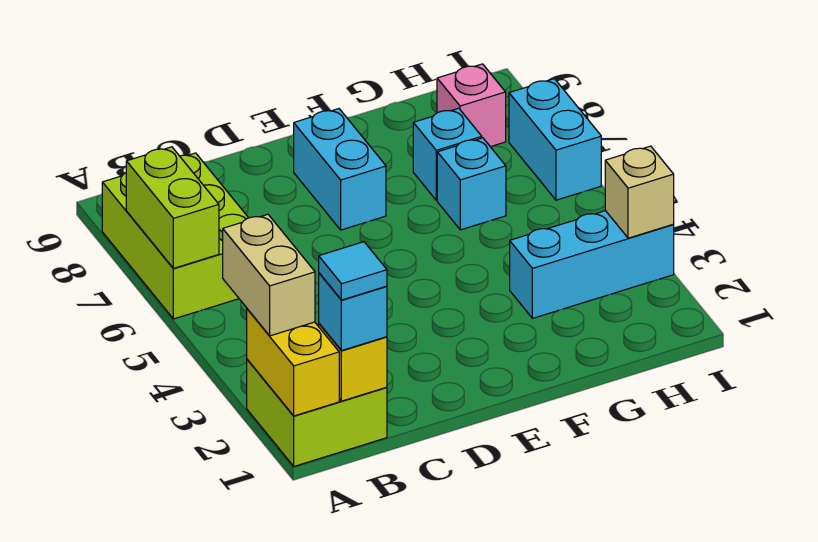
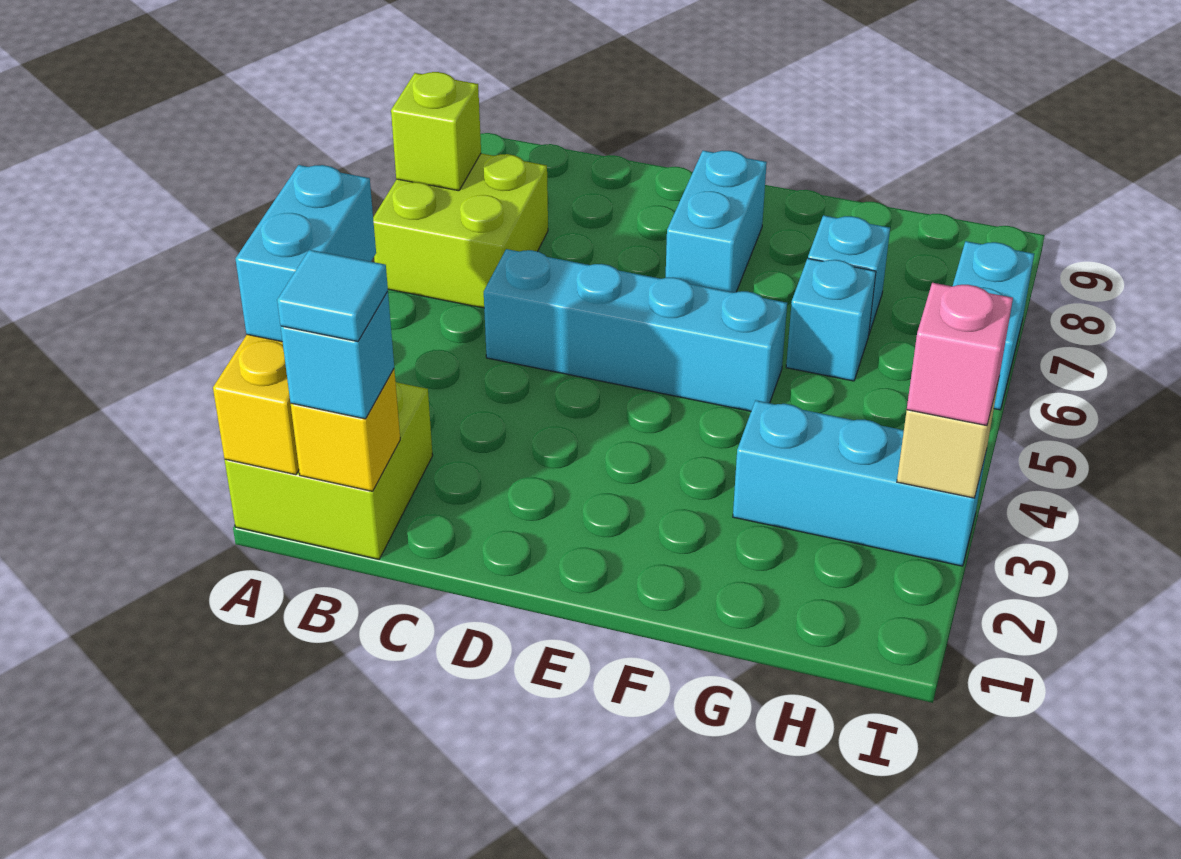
tan 1x2 brick [223,214,315,336] -> cyan 1x2 brick [236,165,376,342]
lime 2x3 brick [102,153,248,319] -> lime 2x2 brick [373,153,548,308]
lime 1x2 brick [126,147,219,268] -> lime 1x1 brick [391,72,481,191]
none -> cyan 1x4 brick [484,249,787,411]
pink 1x1 brick [437,64,506,147] -> pink 1x1 brick moved to [907,283,1013,426]

